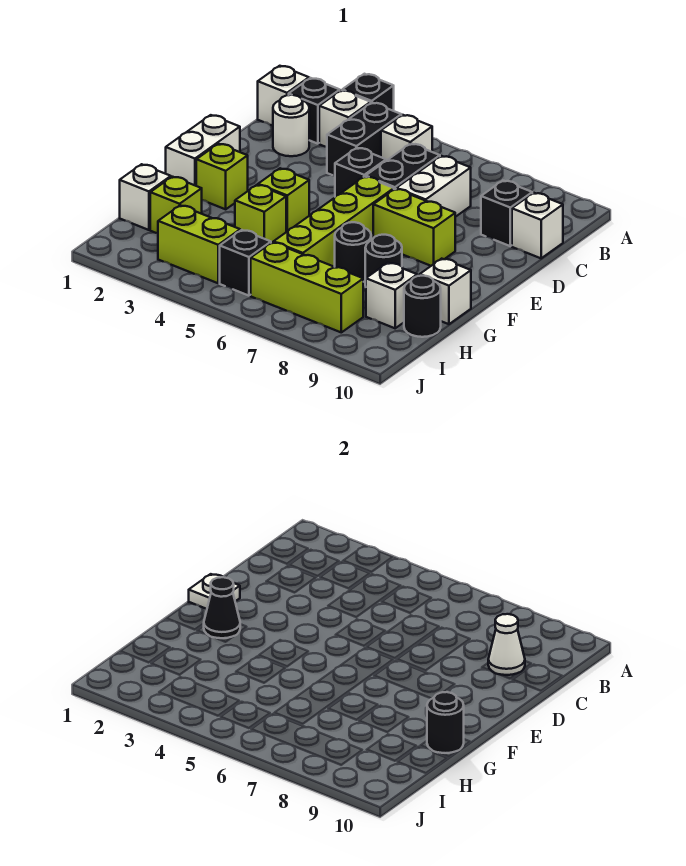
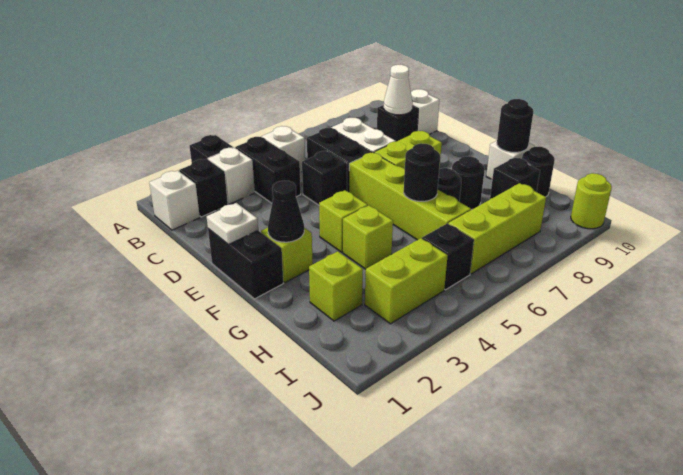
white 1x1 round brick [273,95,309,156] -> none
white 1x2 brick [166,115,240,186] -> black 1x2 brick [208,229,283,299]
none -> black 1x1 round brick [404,143,440,201]
white 1x1 brick [120,164,171,230] -> none
white 1x1 brick [366,263,417,328] -> black 1x1 brick [490,157,540,199]
none -> lime 1x1 round brick [571,173,612,229]

